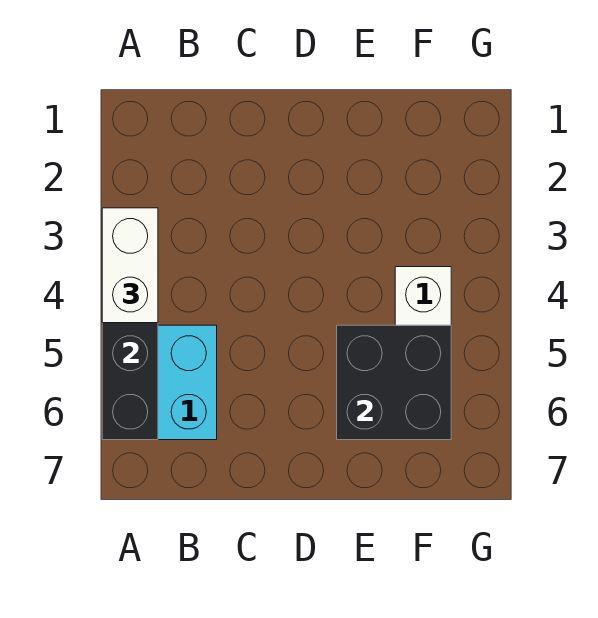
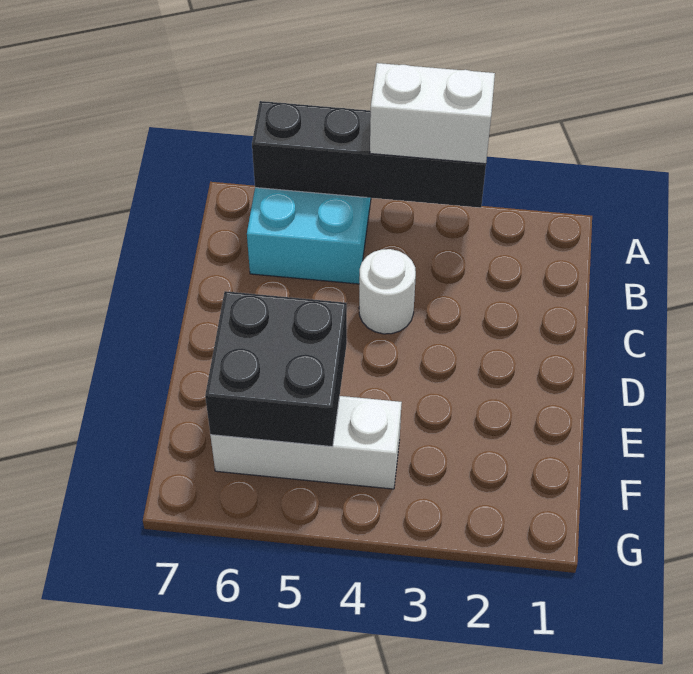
none -> white 1x1 round brick [359,249,416,334]

